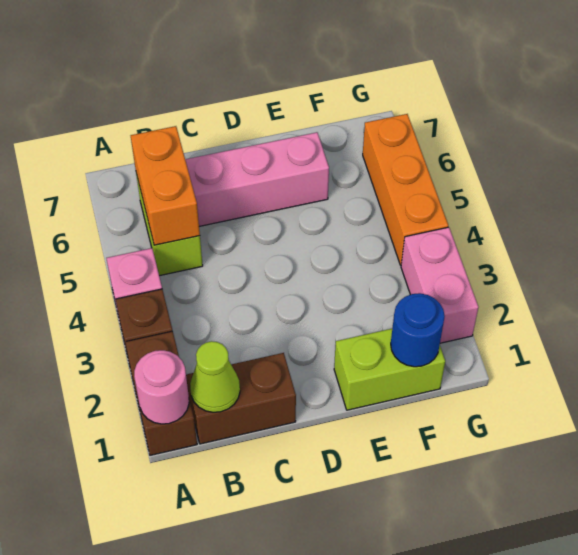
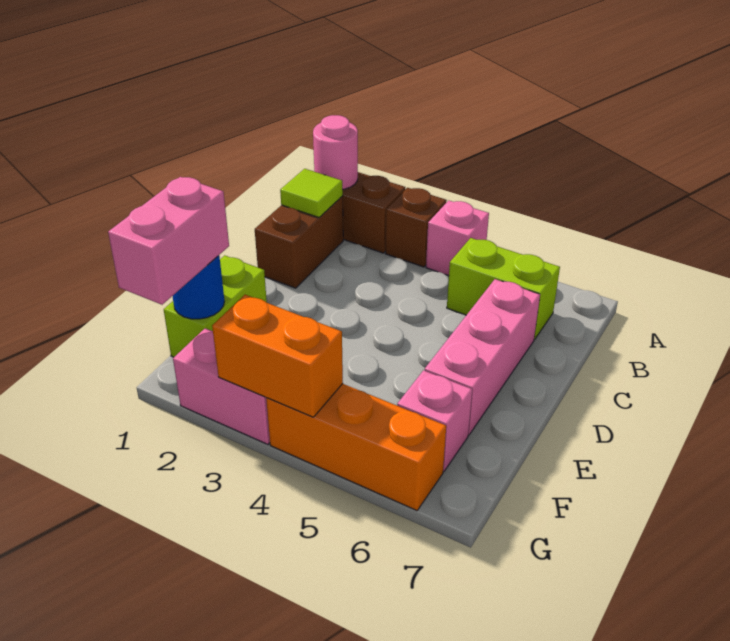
lime 1x1 cone [190,341,240,412] -> lime 1x1 tile [280,169,343,217]
orange 1x2 brick [131,126,200,245] -> orange 1x2 brick moved to [212,295,343,417]
none -> pink 1x2 brick [108,177,229,305]
none -> pink 1x1 brick [397,370,472,471]

